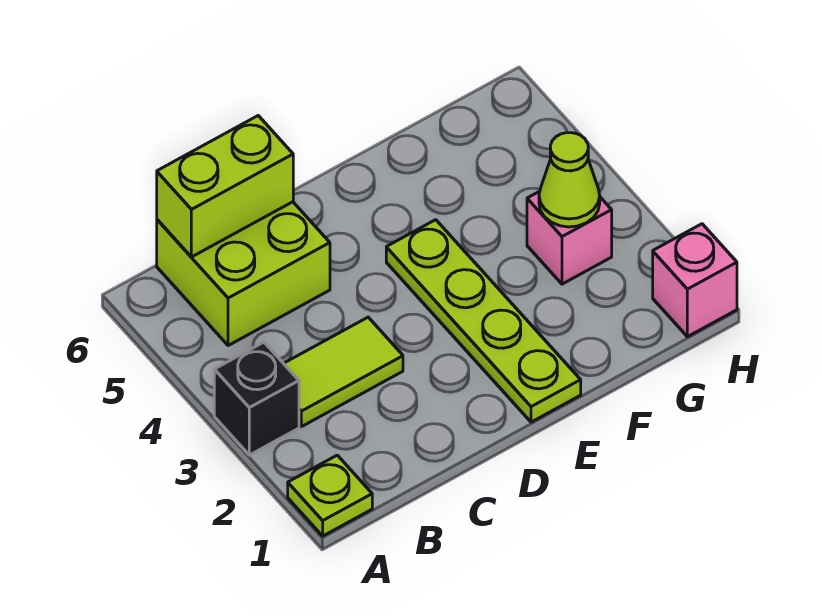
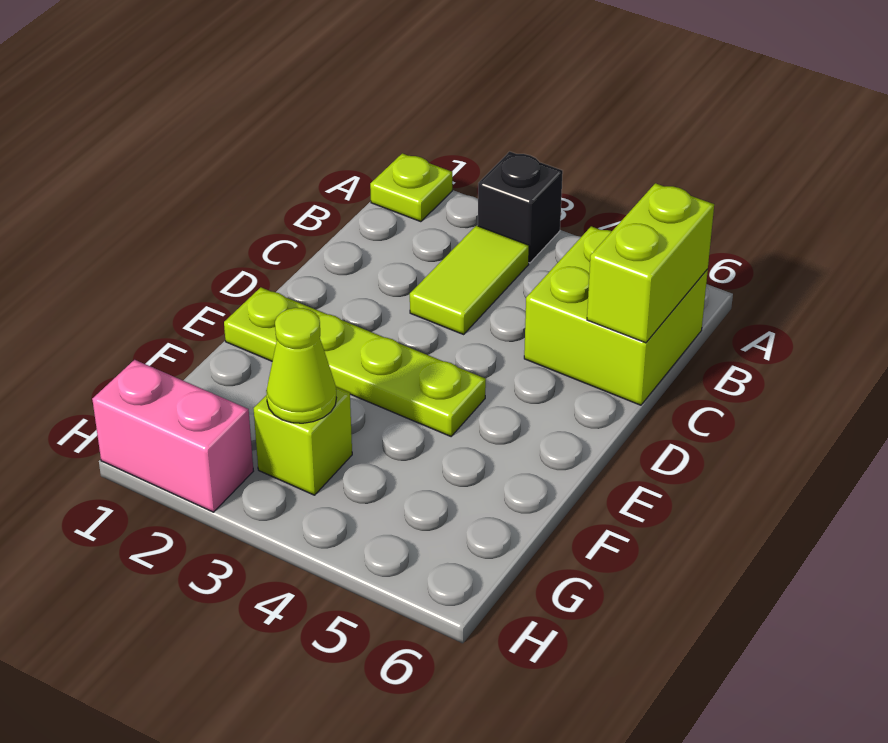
pink 1x1 brick [527,192,612,284] -> lime 1x1 brick [254,387,352,495]
pink 1x1 brick [653,224,737,337] -> pink 1x2 brick [92,360,253,512]

